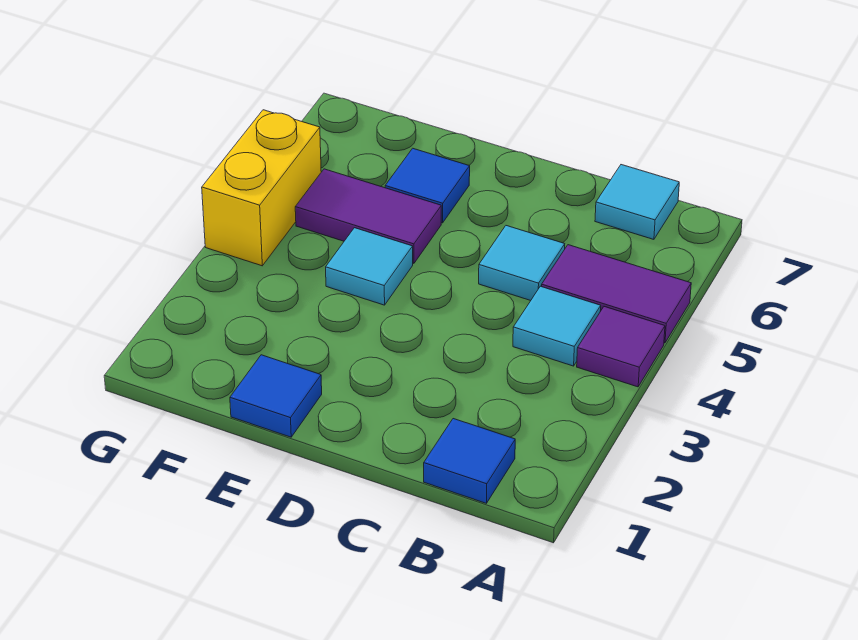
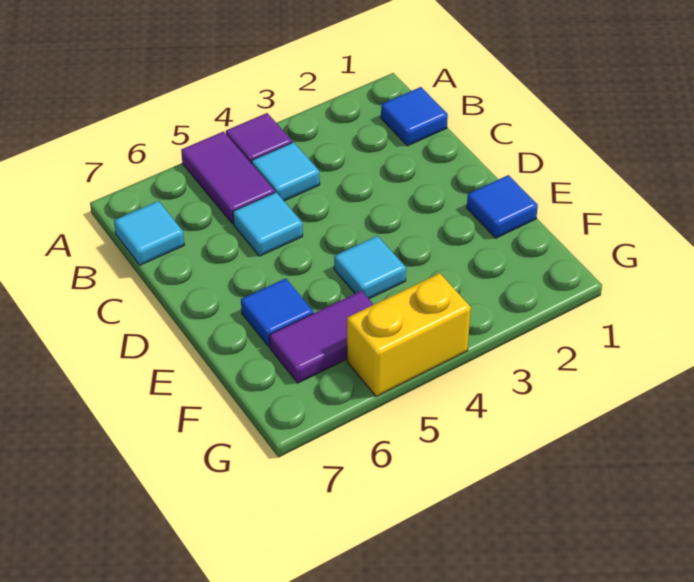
purple 1x2 tile [295,169,441,263] -> purple 1x2 tile turned to [269,291,374,383]

